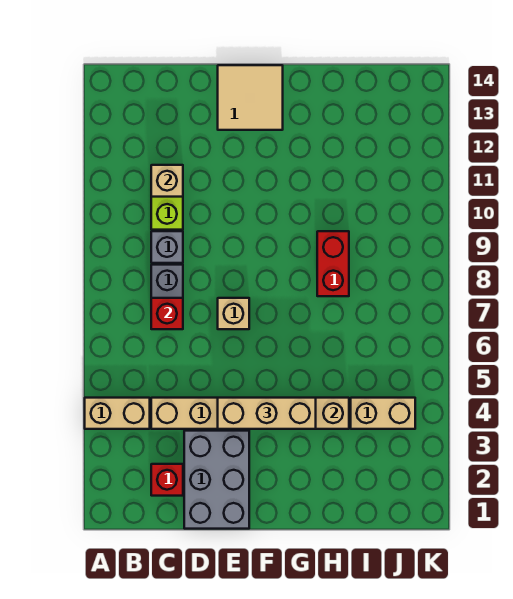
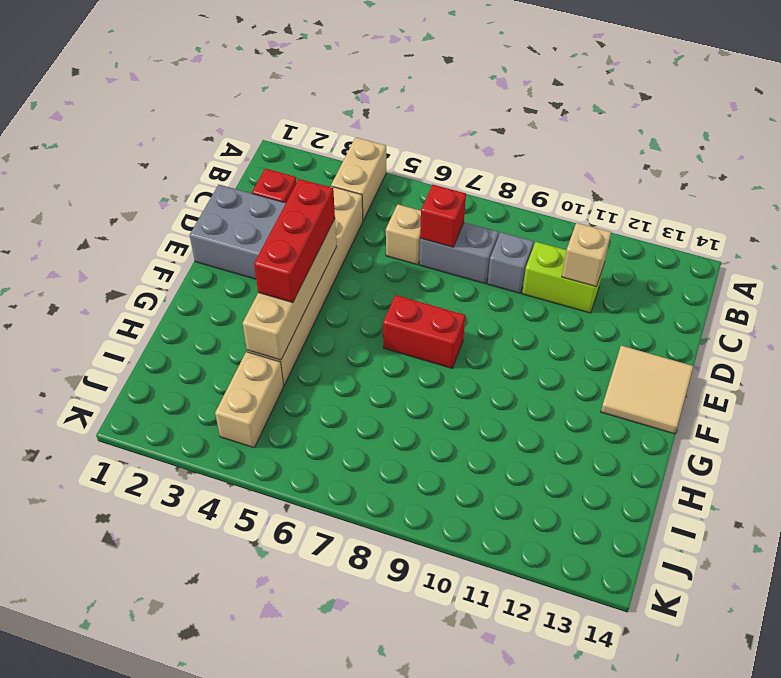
tan 1x3 brick [218,398,316,429] -> red 1x3 brick [254,179,335,303]
tan 1x1 brick [218,298,249,329] -> tan 1x1 brick moved to [386,204,421,265]
red 1x2 brick [317,231,349,296] -> red 1x2 brick moved to [383,295,465,368]

